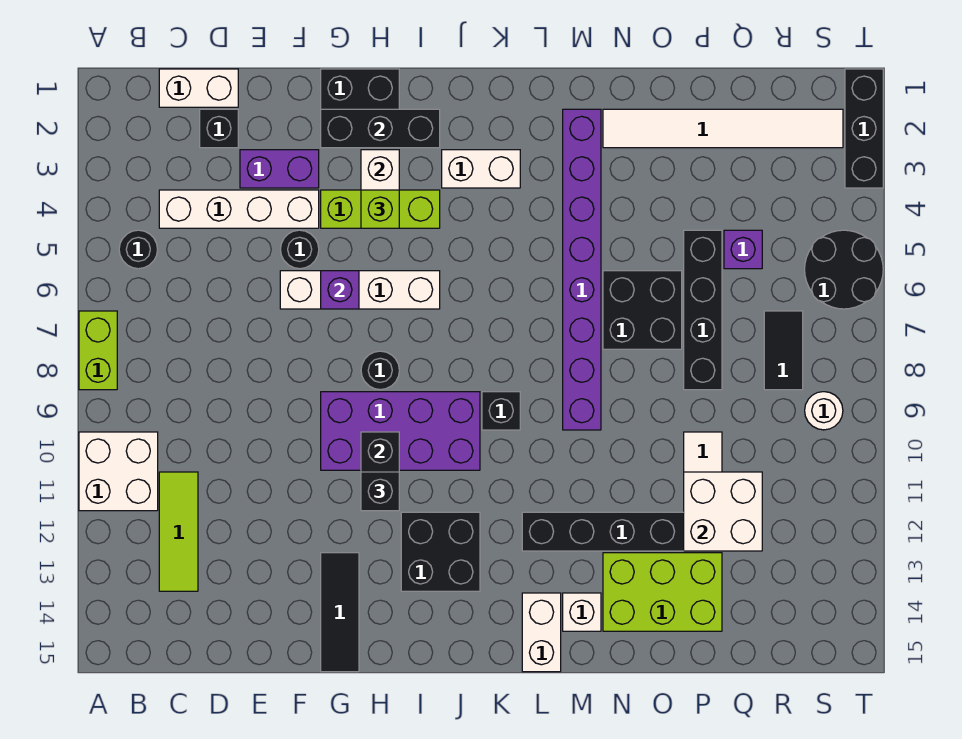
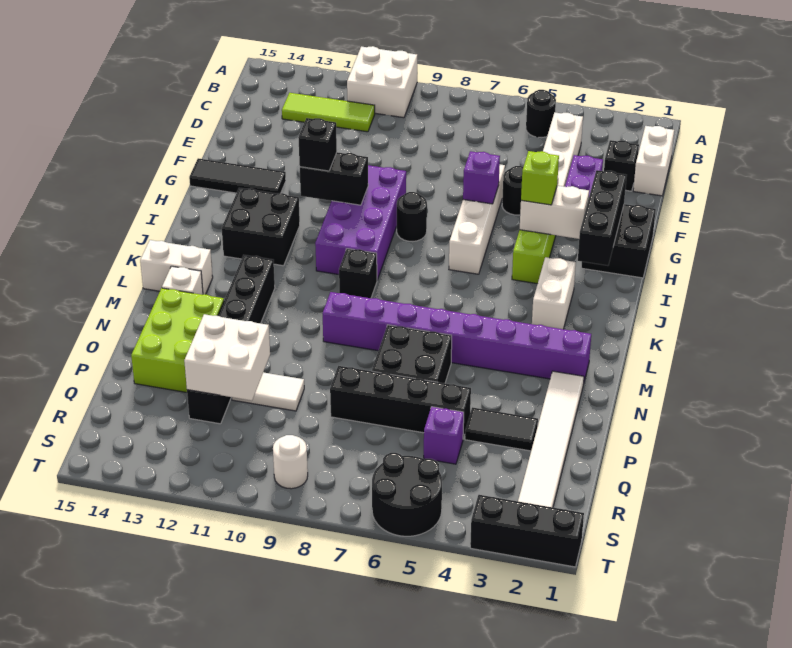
lime 1x2 brick [79,311,117,390] -> none
black 1x2 tile [764,311,803,390] -> black 1x2 tile moved to [465,407,538,451]

